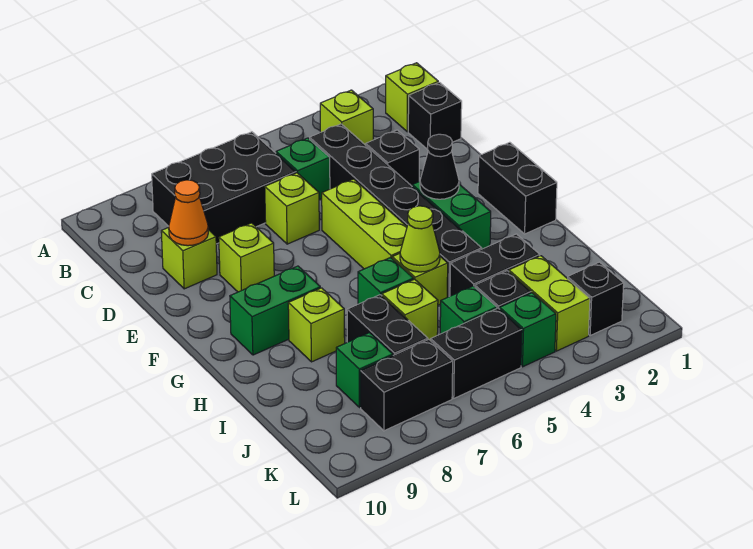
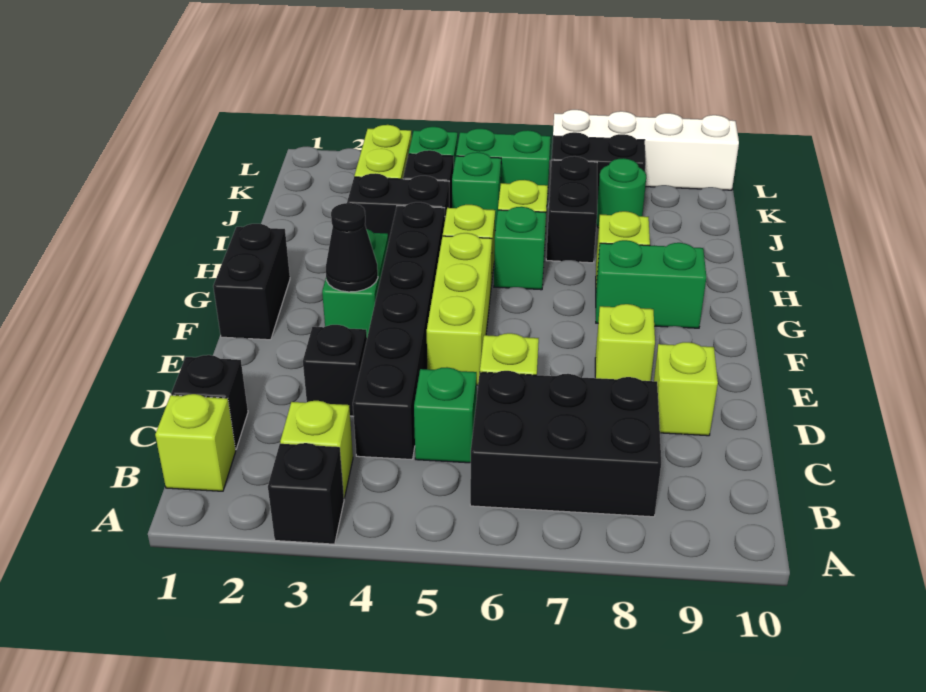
orange 1x1 cone [169,180,208,246] -> none
lime 1x1 cone [400,206,440,272] -> none
green 1x1 brick [336,333,393,408] -> green 1x1 round brick [596,158,646,228]
black 1x1 brick [568,262,624,336] -> black 1x1 brick moved to [268,443,344,544]
black 1x2 brick [431,308,522,398] -> green 1x2 brick [456,129,551,199]
none -> white 1x4 brick [553,110,739,190]

